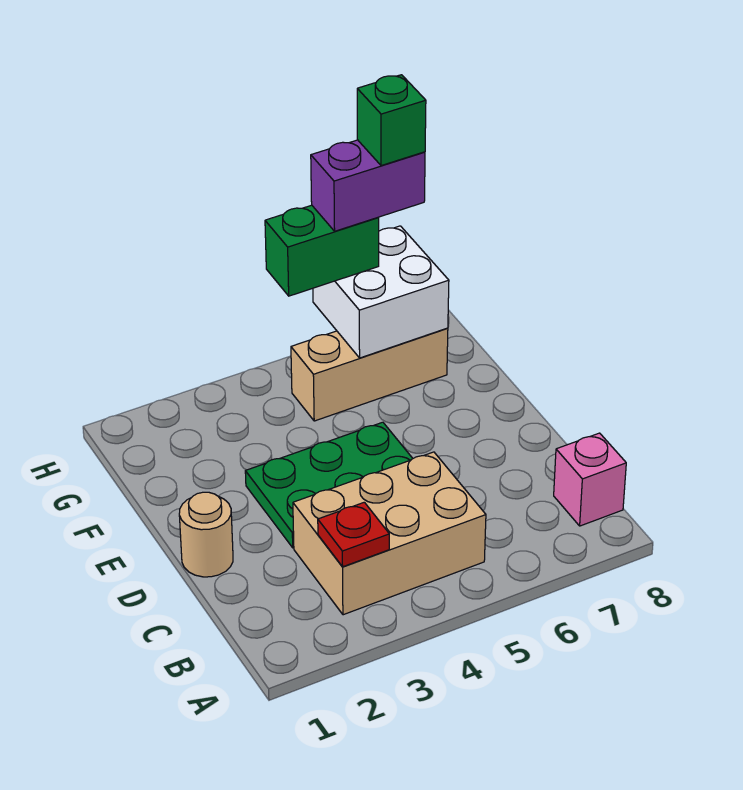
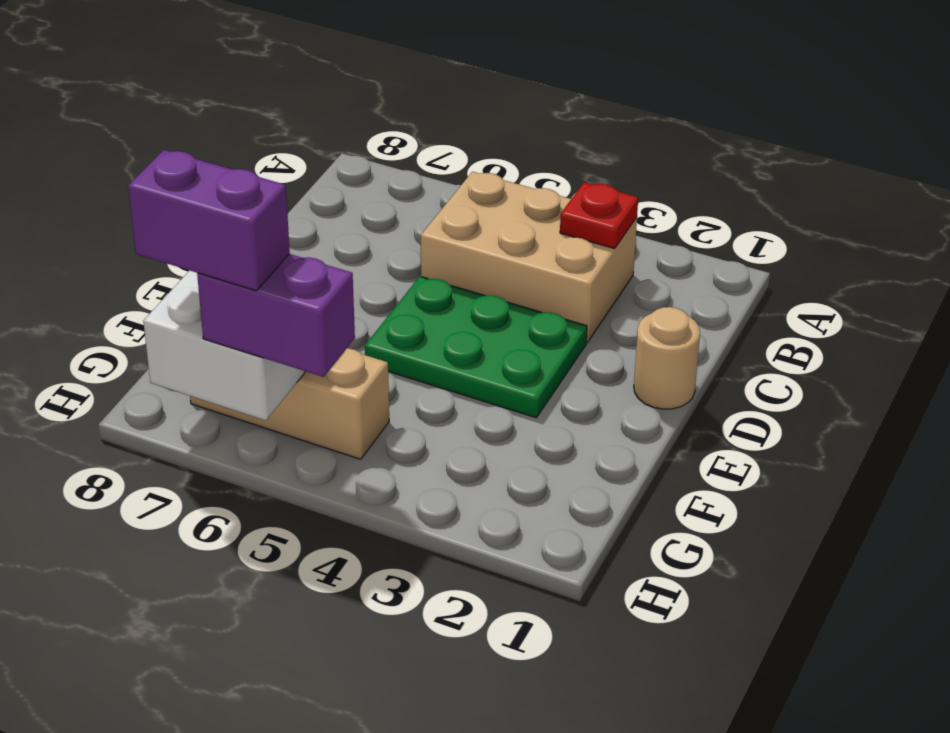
pink 1x1 brick [554,433,626,526] -> none
green 1x2 brick [265,205,379,296] -> purple 1x2 brick [197,254,355,377]
green 1x1 brick [357,75,426,166] -> none

